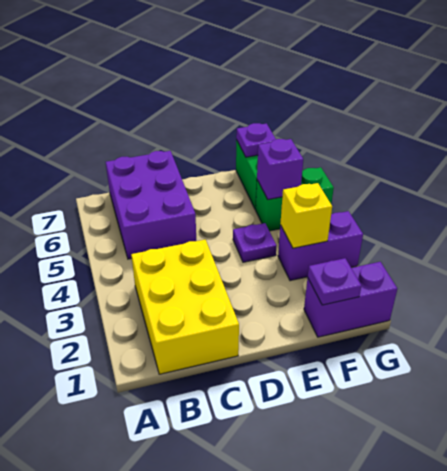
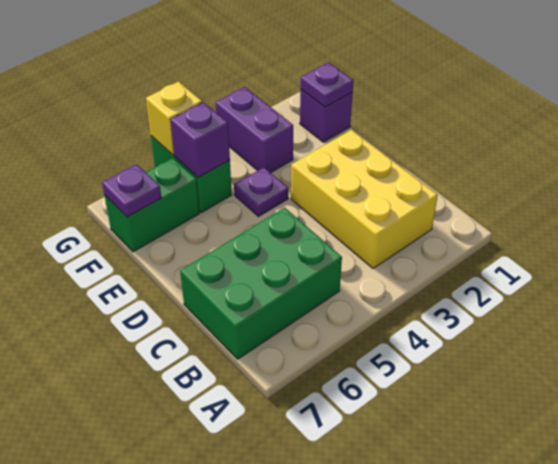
yellow 2x3 brick [131,240,239,374] -> yellow 2x3 brick turned to [291,130,438,268]
purple 2x3 brick [106,151,196,259] -> green 2x3 brick [180,208,342,359]
purple 1x2 brick [304,262,397,337] -> purple 1x1 brick [300,90,352,142]
yellow 1x1 brick [280,183,332,248] -> yellow 1x1 brick moved to [146,82,202,155]

